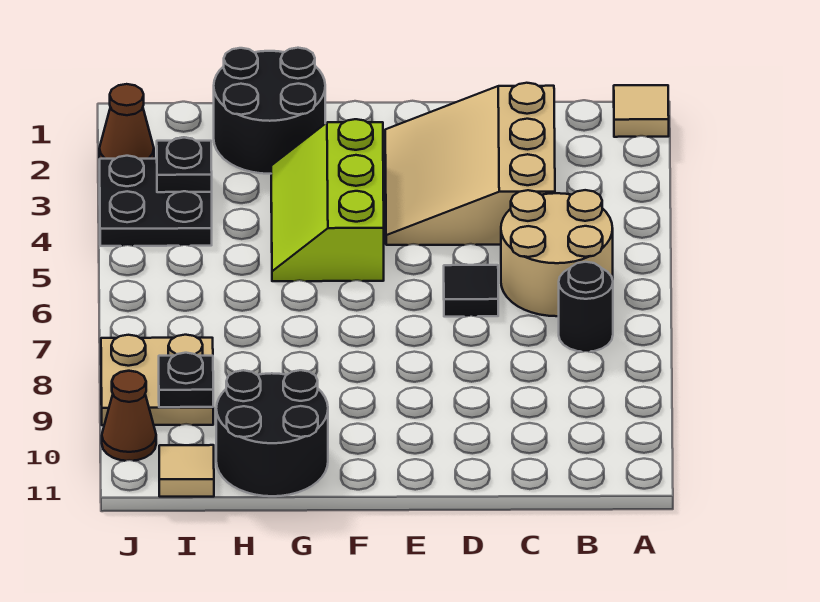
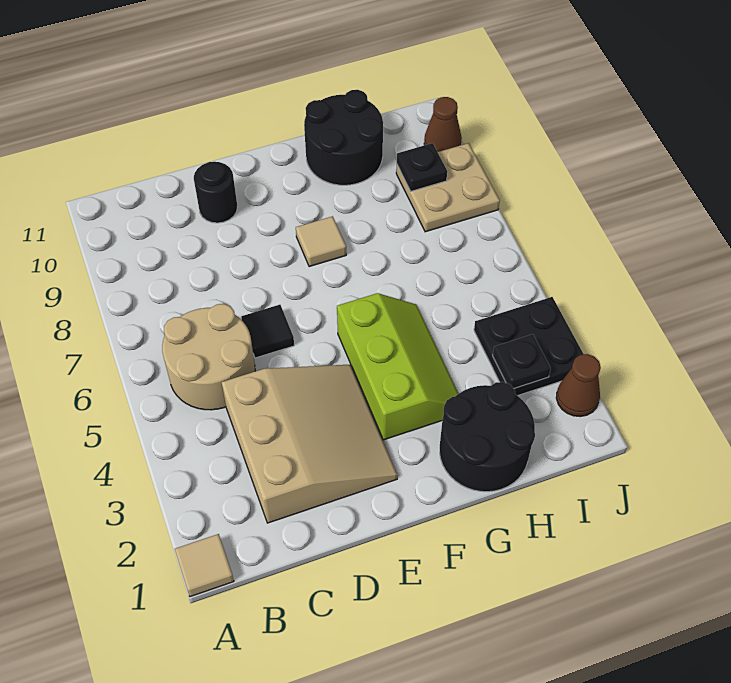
black 1x1 round brick [559,262,613,352] -> black 1x1 round brick moved to [194,162,237,223]
tan 1x1 tile [159,445,214,497] -> tan 1x1 tile moved to [296,216,346,267]

